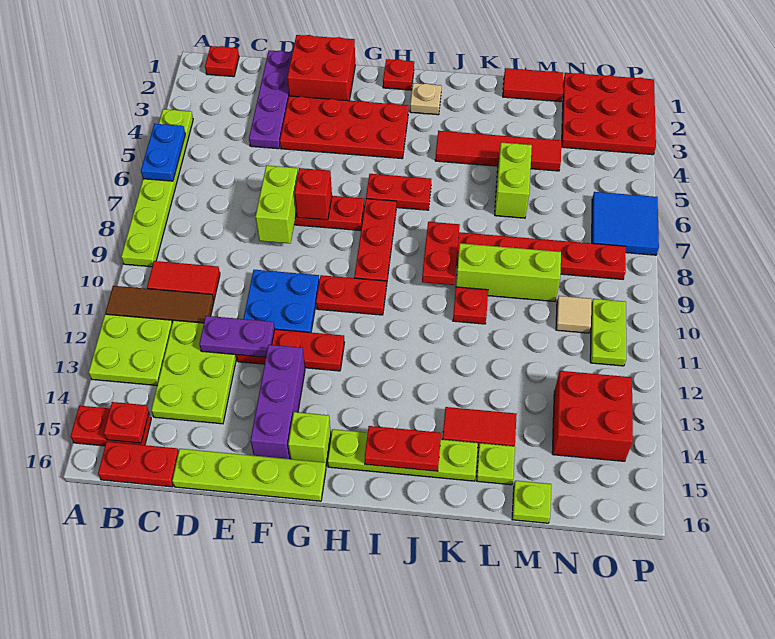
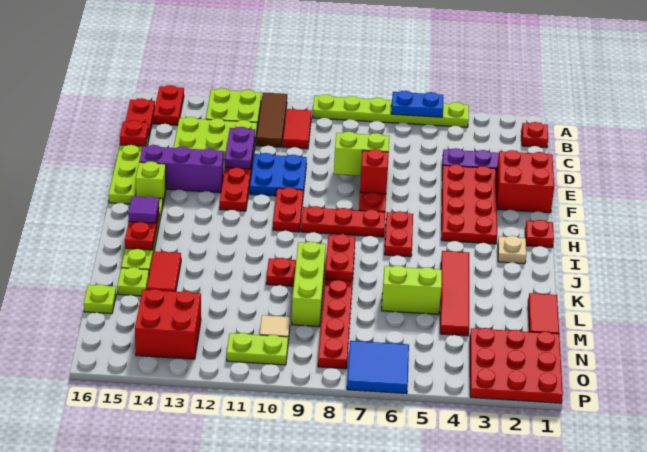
red 1x1 plate [104,402,149,443] -> red 1x1 plate moved to [120,120,149,146]
none -> purple 1x1 tile [128,196,159,223]
red 1x2 plate [422,222,460,285] -> red 1x2 plate turned to [325,234,355,281]

